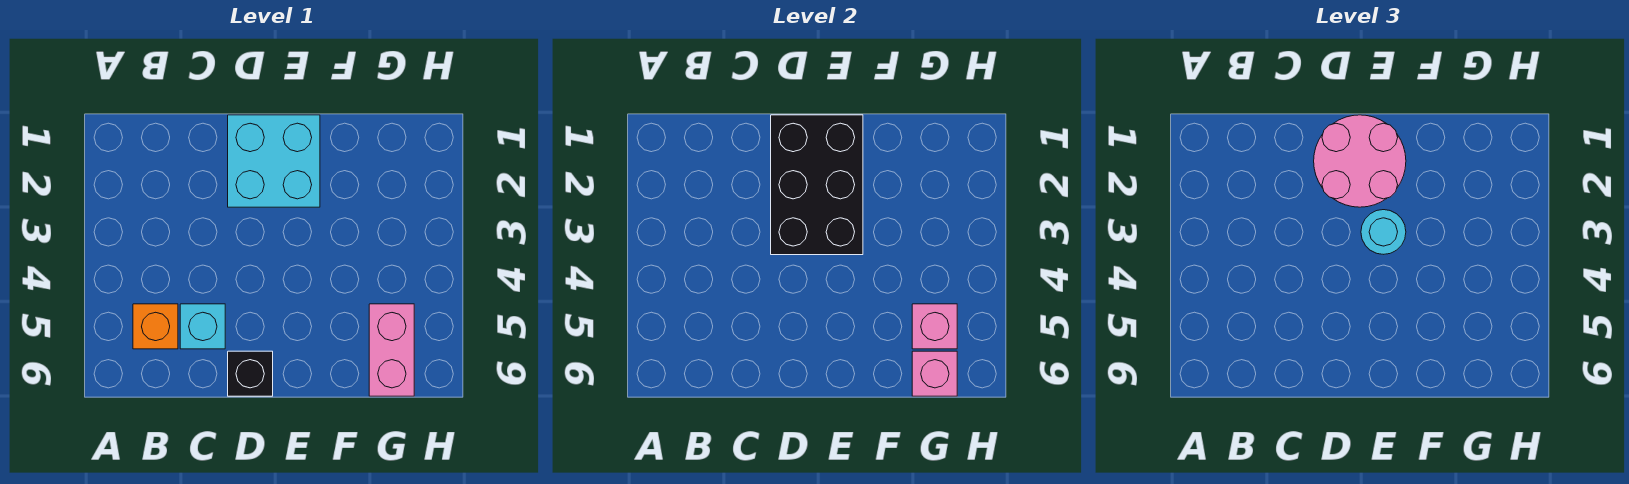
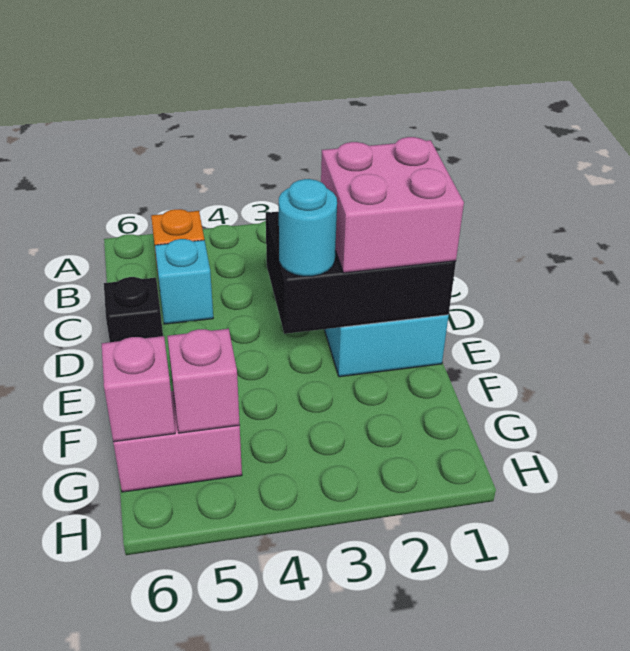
pink 2x2 round brick [1314,115,1406,207] -> pink 2x2 brick [321,137,464,273]

